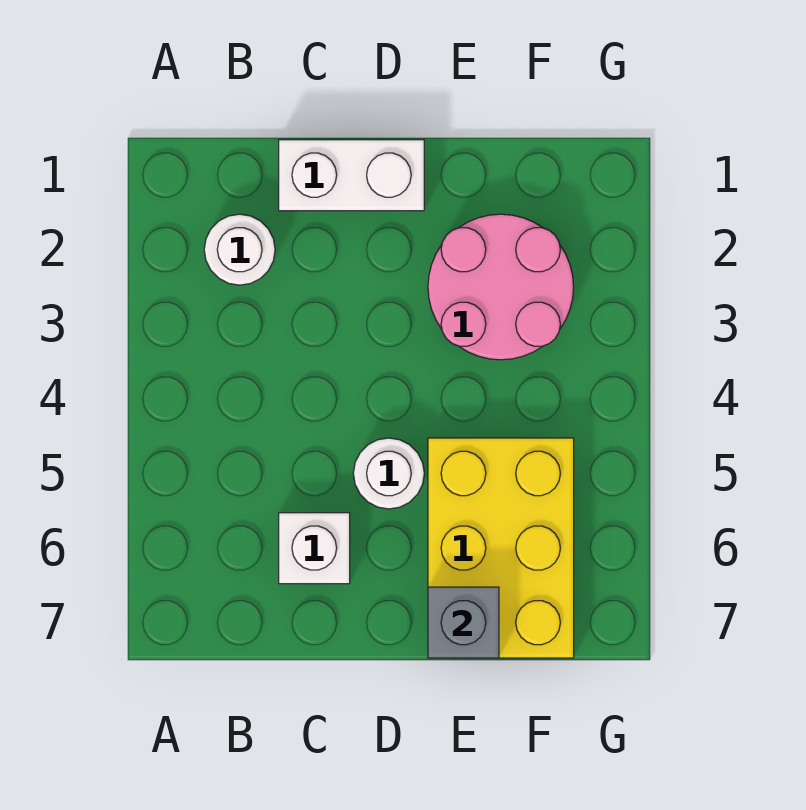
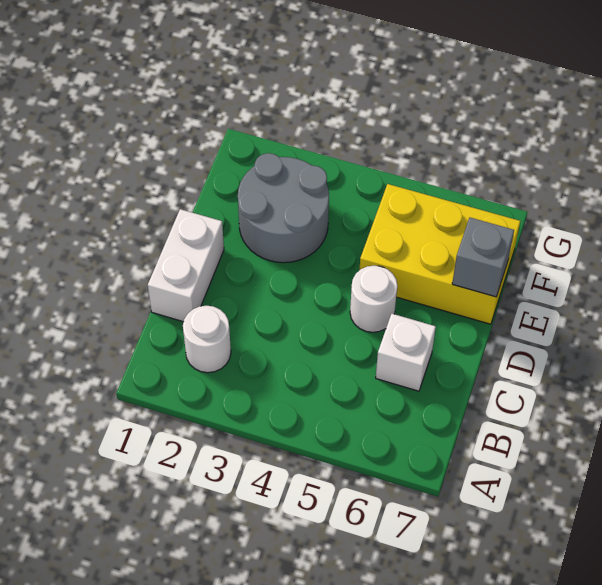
pink 2x2 round brick [428,214,574,360] -> grey 2x2 round brick [238,153,329,263]

